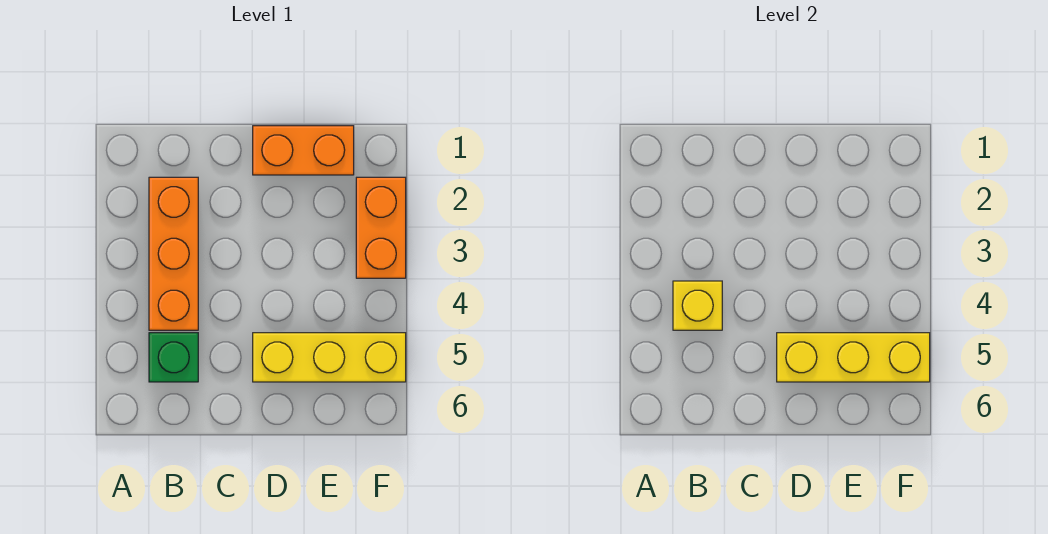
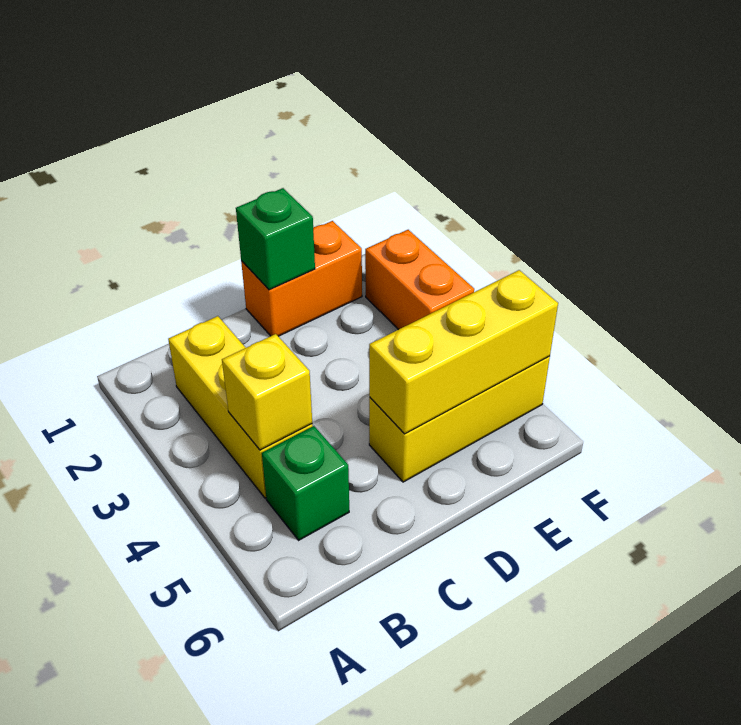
orange 1x3 brick [149,177,198,330] -> yellow 1x3 brick [168,316,313,498]
none -> green 1x1 brick [236,188,315,290]

